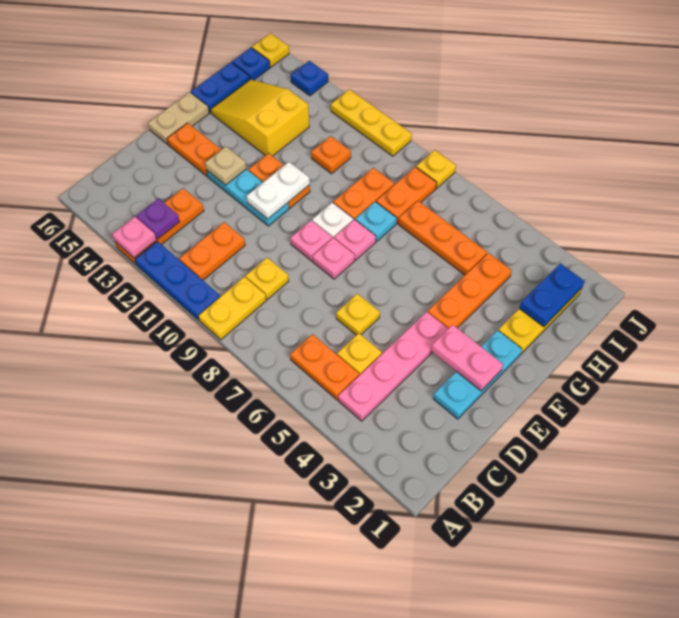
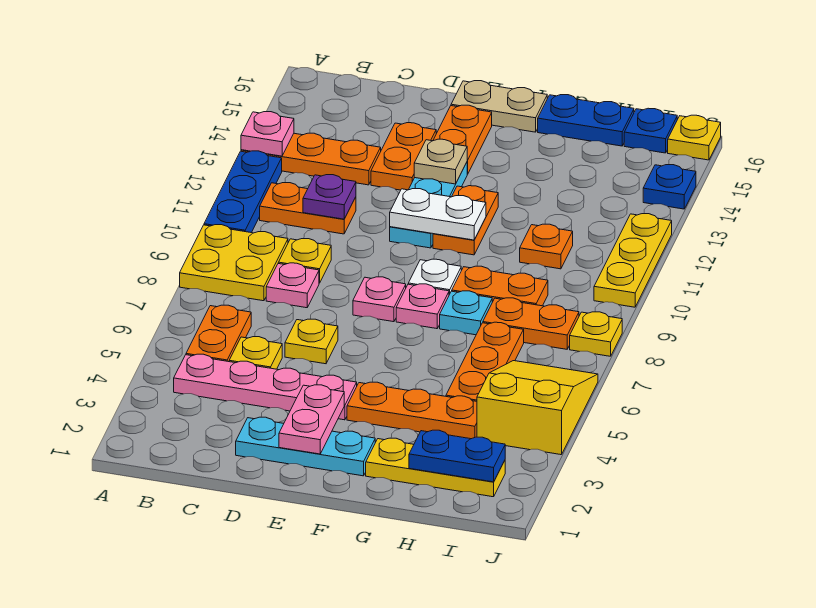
yellow 1x2 plate [199,277,266,340] -> yellow 2x2 plate [180,225,288,301]
purple 1x1 plate [136,199,180,239] -> purple 1x1 plate moved to [303,175,356,219]
none -> orange 1x2 plate [371,123,436,190]
pink 1x1 plate [291,220,332,261] -> pink 1x1 plate moved to [266,263,319,308]
yellow 2x3 slope [211,80,309,156] -> yellow 2x3 slope moved to [477,361,598,455]

